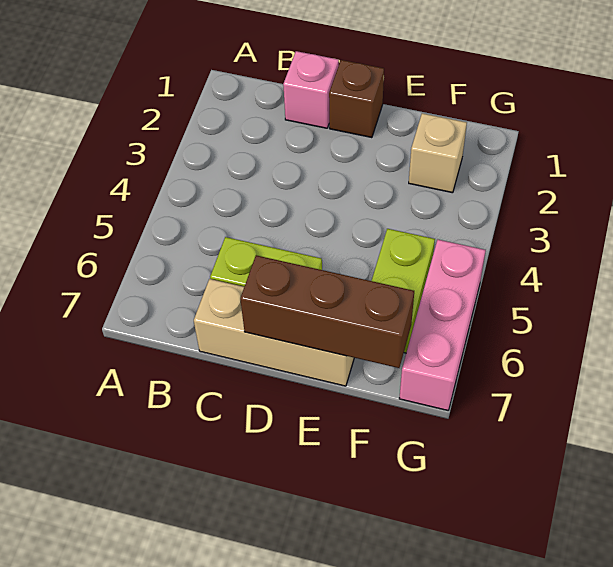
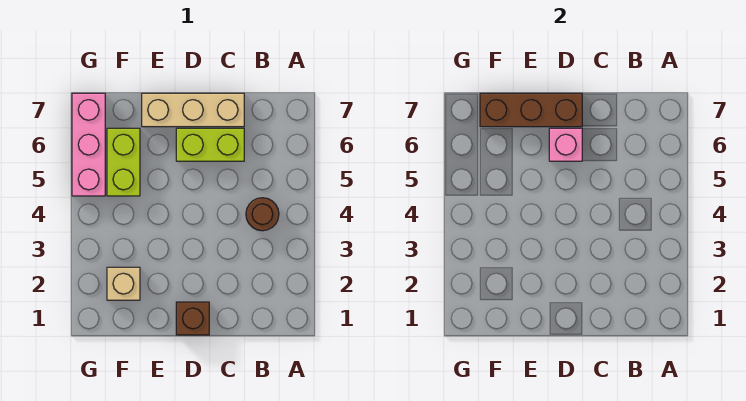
none -> brown 1x1 round brick [246,198,279,231]
pink 1x1 brick [283,51,339,128] -> pink 1x1 brick moved to [549,128,582,161]

